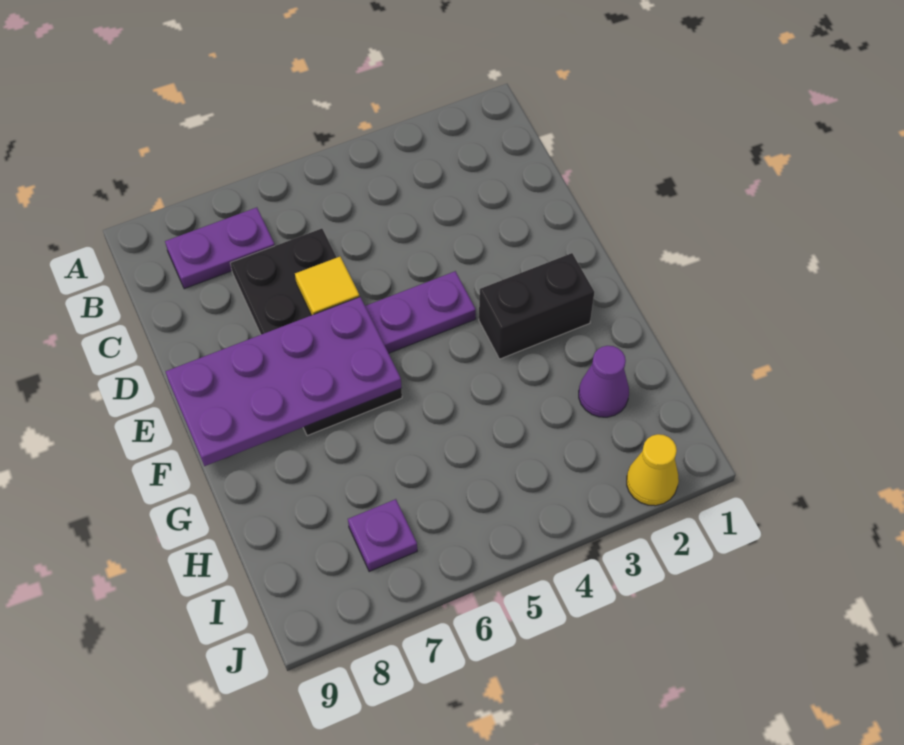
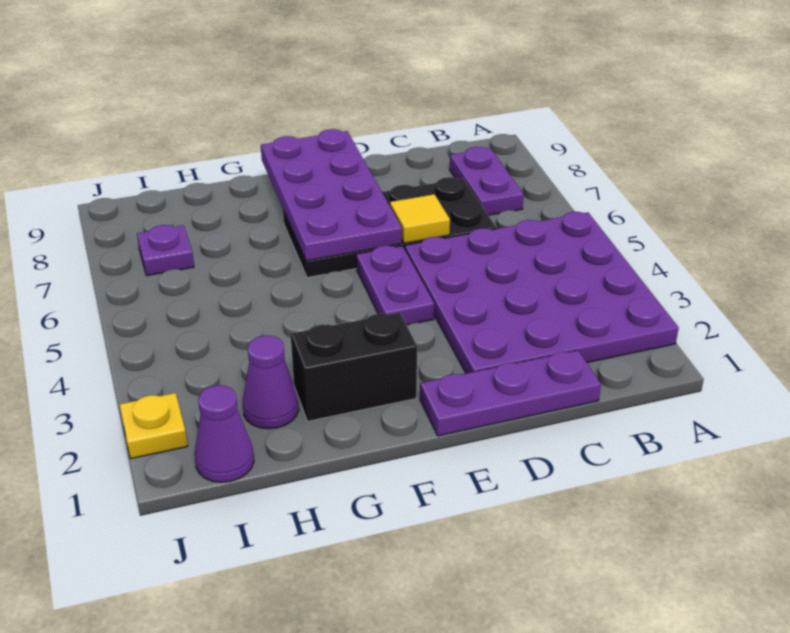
none -> purple 4x4 plate [405,212,679,373]
none -> purple 1x3 plate [420,350,601,436]
black 1x2 brick [479,253,594,359] -> black 1x2 brick turned to [291,313,417,421]
none -> purple 1x1 cone [195,385,254,482]
yellow 1x1 cone [627,434,679,506] -> yellow 1x1 plate [119,393,188,459]

